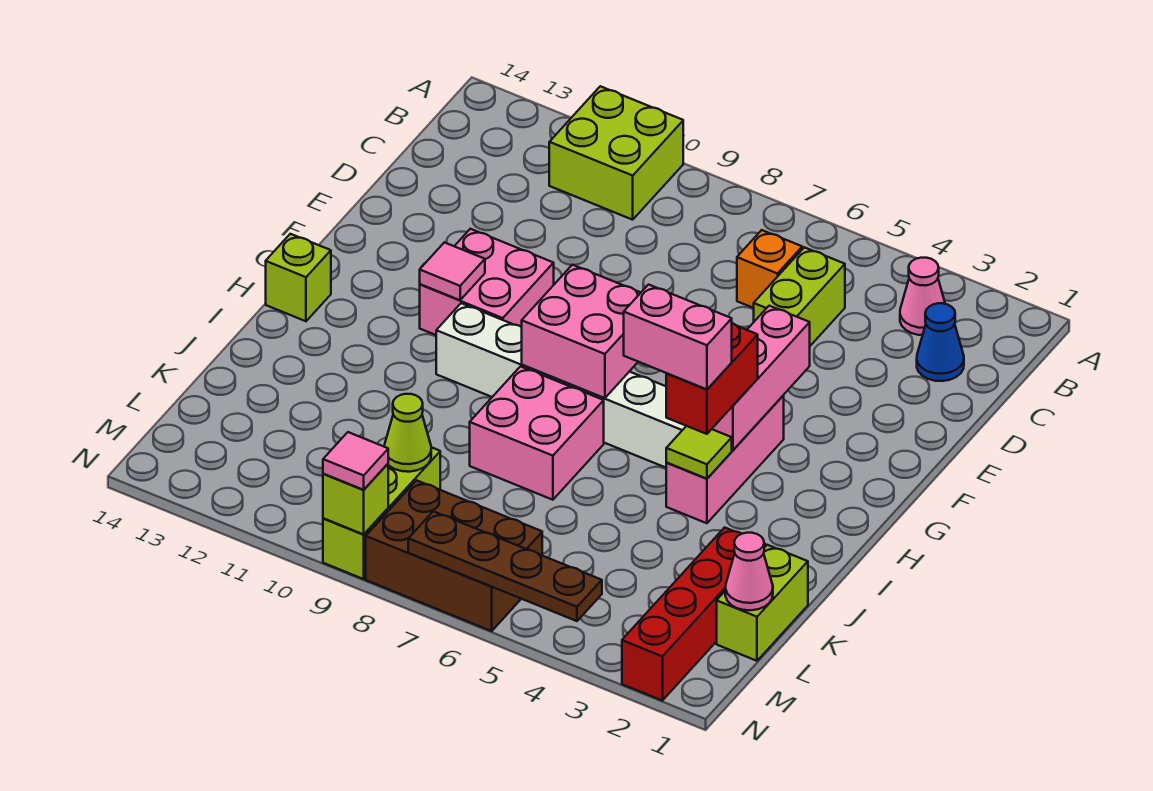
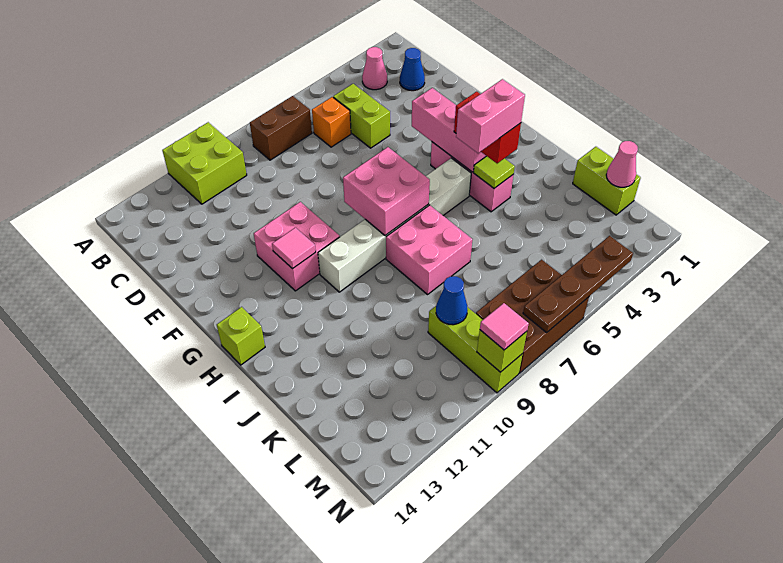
none -> brown 1x2 brick [250,96,312,160]
red 1x4 brick [622,527,765,701] -> none
lime 1x1 cone [384,394,431,472] -> blue 1x1 cone [436,276,467,325]

